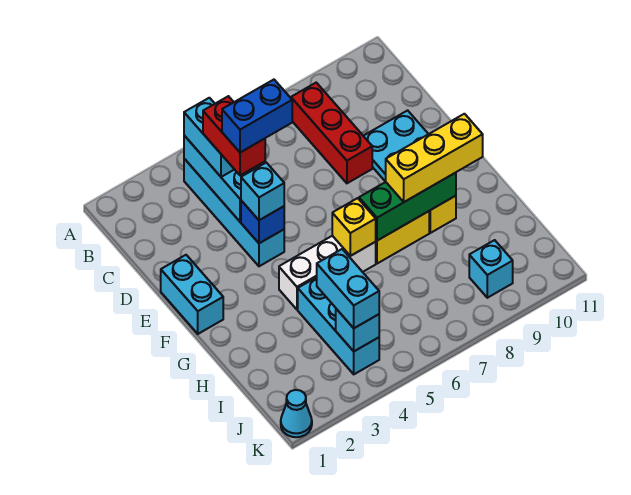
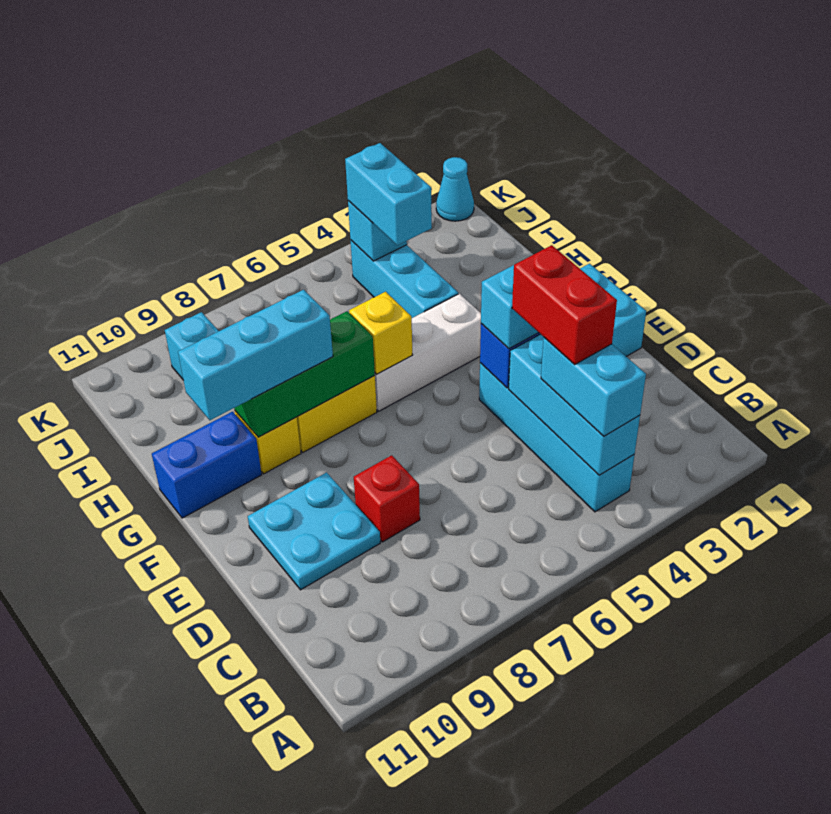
red 1x3 brick [291,83,372,183] -> red 1x1 brick [354,455,420,542]
blue 1x2 brick [222,80,292,152] -> blue 1x2 brick moved to [152,412,262,518]
yellow 1x3 brick [386,114,483,202] -> cyan 1x3 brick [178,290,333,420]

